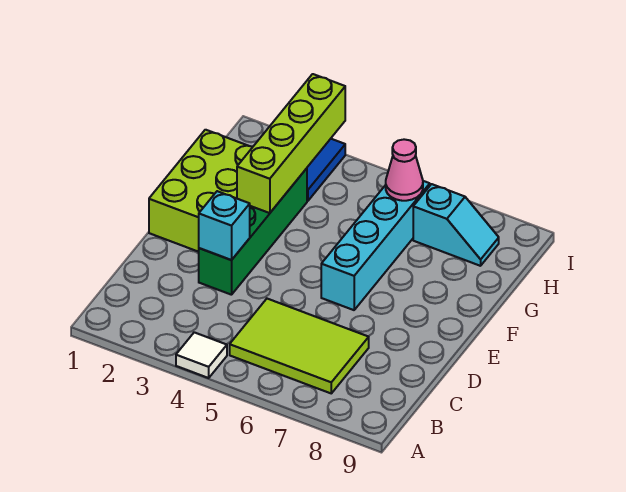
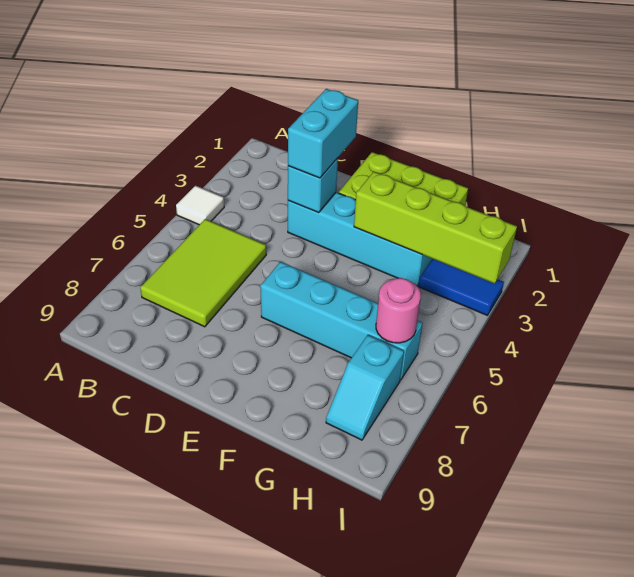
none -> cyan 1x2 brick [288,89,358,178]
green 1x4 brick [199,168,307,295] -> cyan 1x4 brick [288,192,432,286]
pink 1x1 cone [386,139,423,201] -> pink 1x1 round brick [376,278,421,343]

